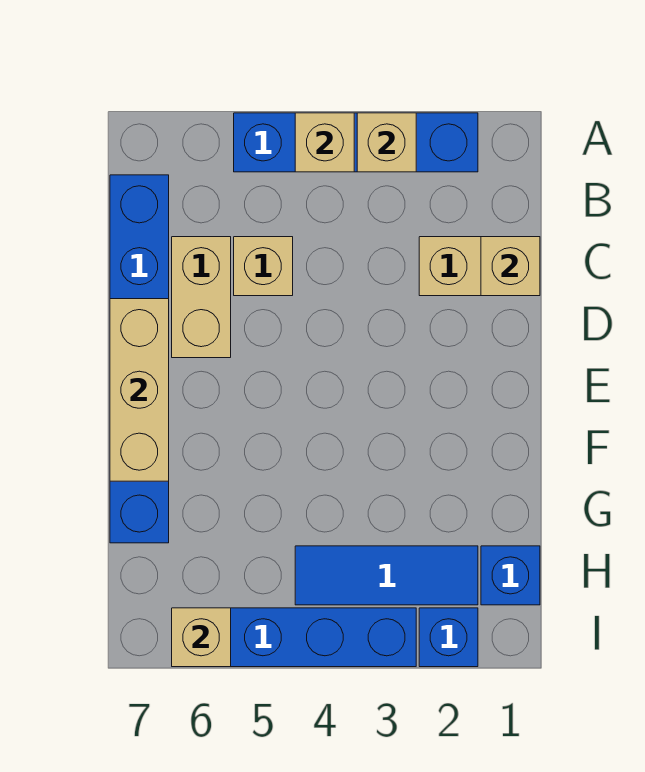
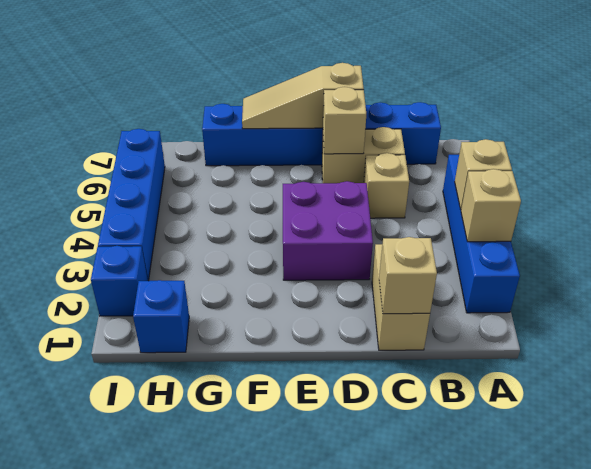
none -> purple 2x2 brick [283,181,373,280]
tan 1x3 brick [110,299,169,481] -> tan 1x3 slope [242,63,364,129]
blue 1x3 tile [295,546,478,605] -> none
tan 1x1 brick [172,608,231,667] -> tan 1x1 brick moved to [323,87,366,154]

